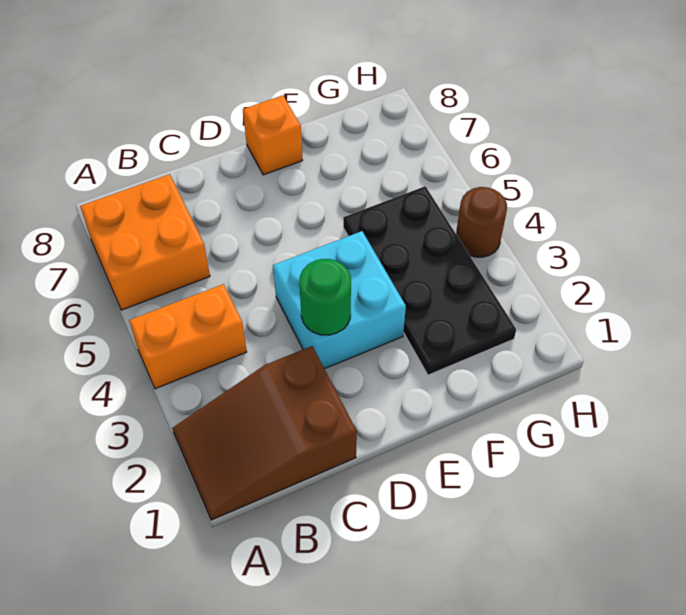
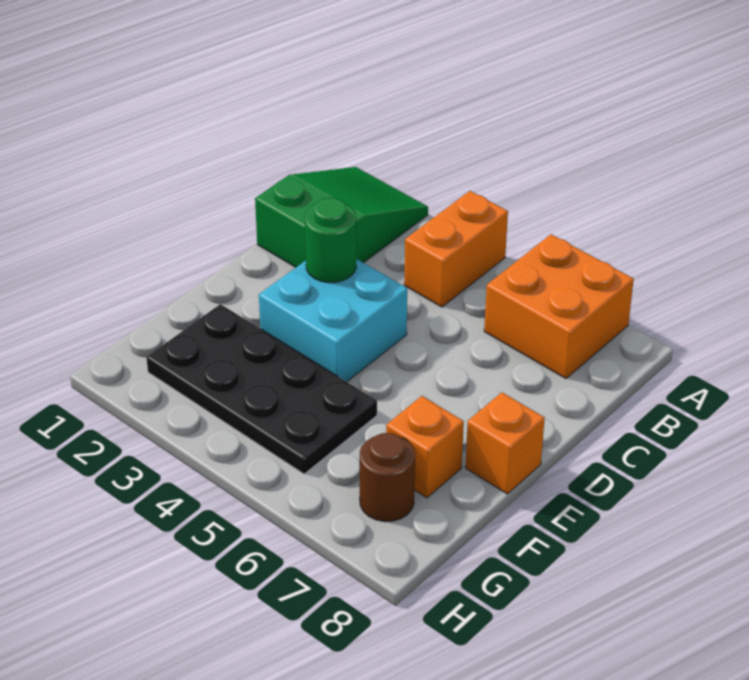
brown 2x3 slope [172,346,357,520] -> green 2x3 slope [255,167,428,267]
none -> orange 1x1 brick [386,396,464,498]
brown 1x1 round brick [456,187,507,257] -> brown 1x1 round brick moved to [360,433,415,522]

